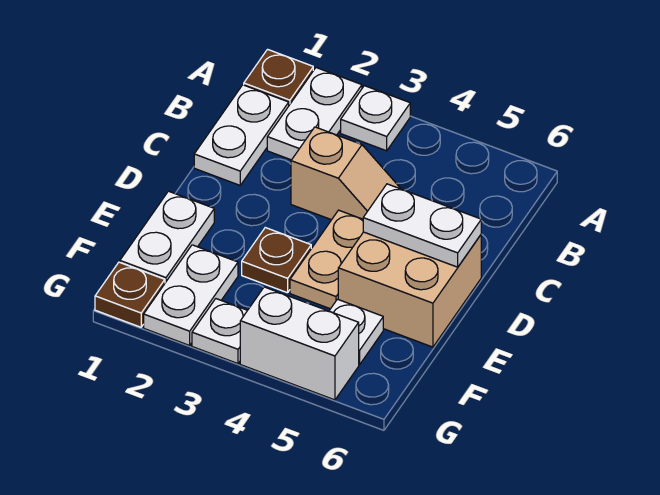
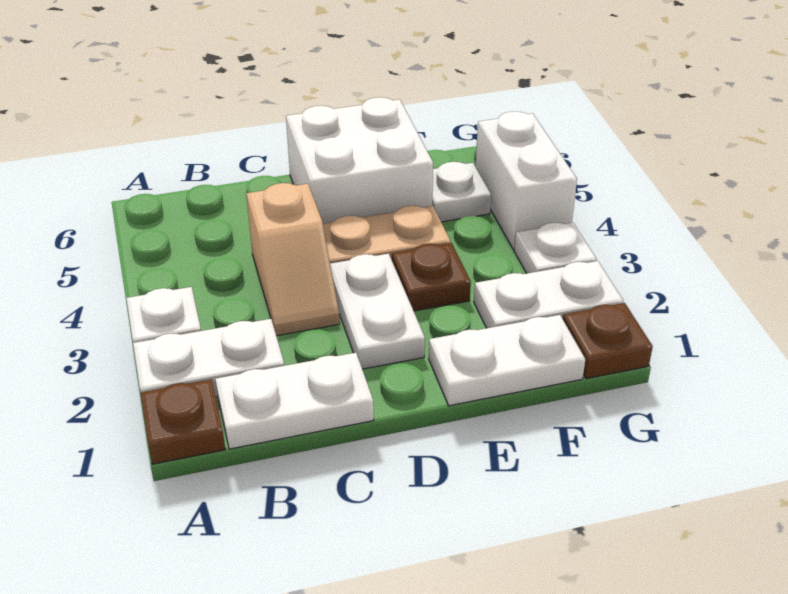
tan 1x2 slope [291,127,401,220] -> tan 1x2 slope turned to [246,183,340,336]
tan 2x2 brick [338,232,481,347] -> white 2x2 brick [286,97,433,224]
white 1x2 plate [363,184,481,267] -> white 1x2 plate moved to [330,254,425,369]

